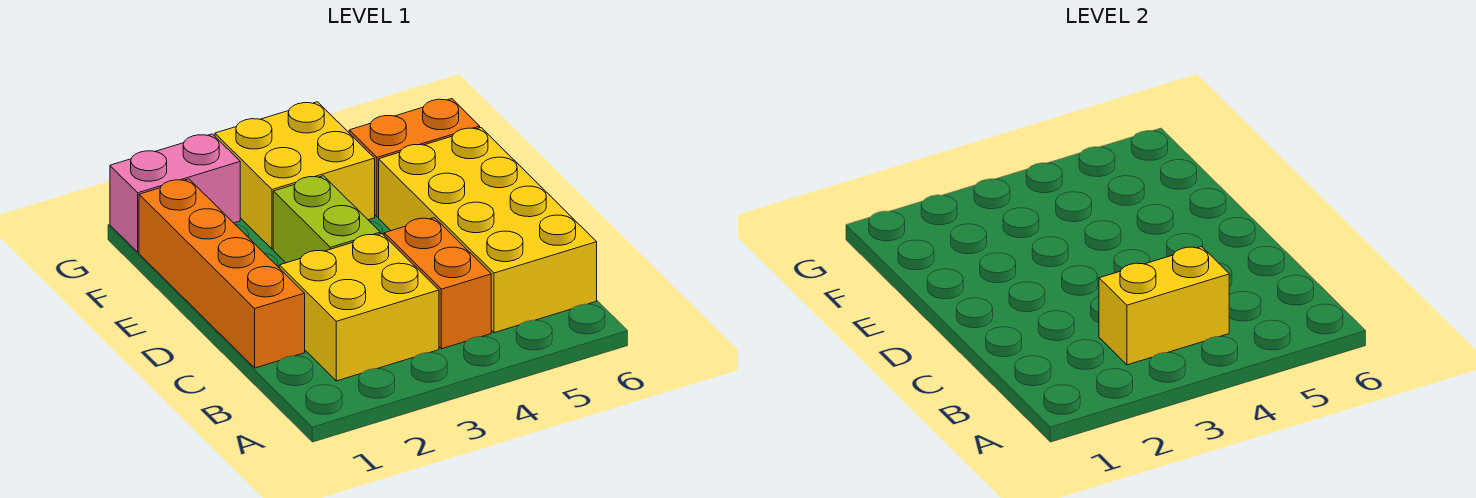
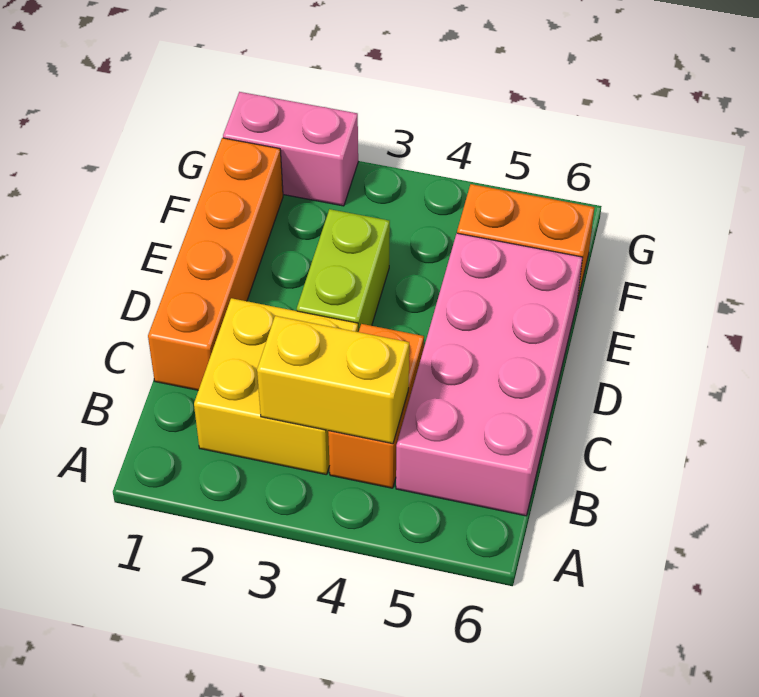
yellow 2x4 brick [379,128,597,333] -> pink 2x4 brick [396,233,583,516]
yellow 2x2 brick [215,102,375,249] -> none

